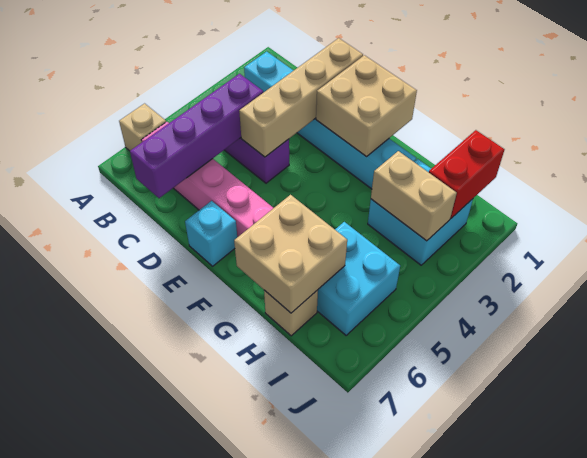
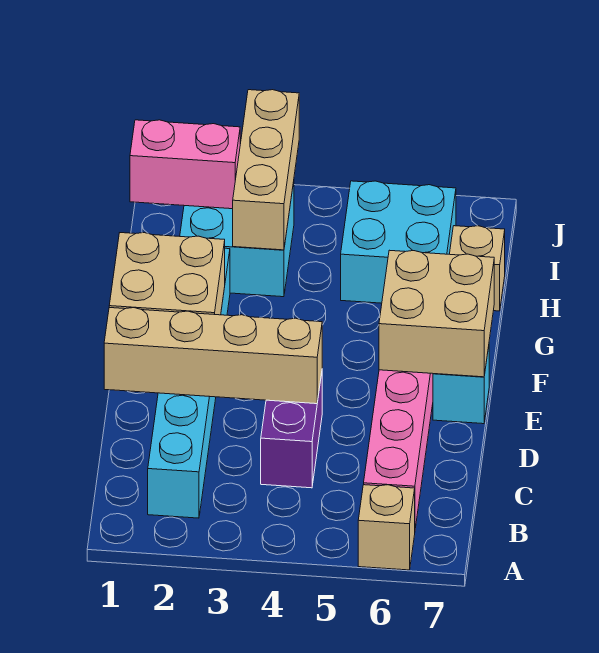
purple 1x4 brick [130,74,263,198] -> none
tan 2x2 brick [234,195,347,313] -> tan 2x2 brick moved to [379,250,494,377]
tan 1x2 brick [371,151,457,241] -> tan 1x3 brick [233,90,299,250]
red 1x2 brick [429,130,504,218] -> pink 1x2 brick [130,120,240,209]

